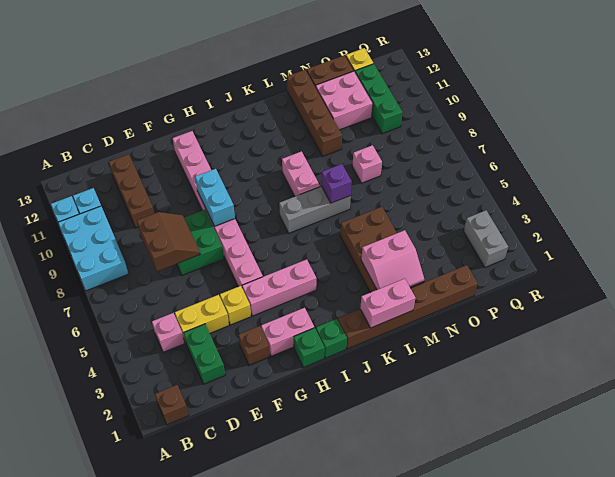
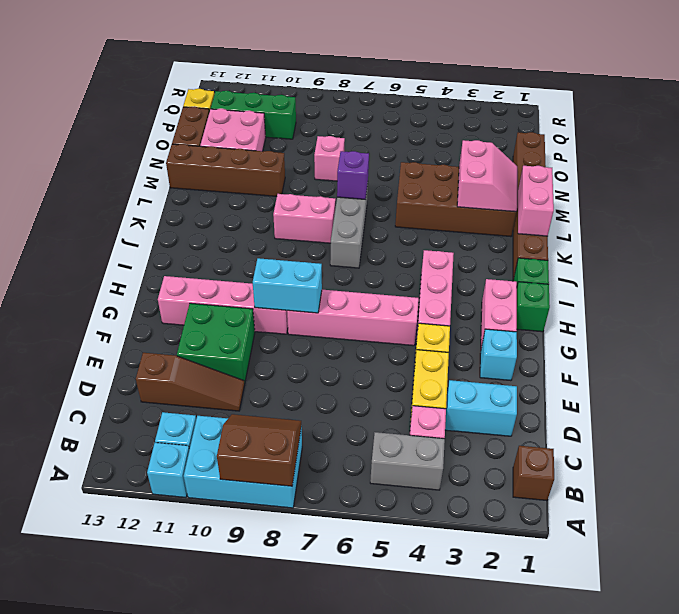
green 1x2 brick [184,324,225,384] -> cyan 1x2 brick [445,380,517,436]
brown 2x2 slope [137,212,200,271] -> brown 2x2 slope moved to [217,414,301,486]
brown 1x3 brick [109,154,154,228] -> brown 1x3 slope [136,353,245,411]
green 2x2 brick [177,210,224,275] -> green 2x2 brick moved to [177,303,255,384]
brown 1x1 brick [239,326,270,365] -> cyan 1x1 brick [480,329,517,381]
grey 1x2 brick [464,210,508,267] -> grey 1x2 brick moved to [370,432,445,490]

